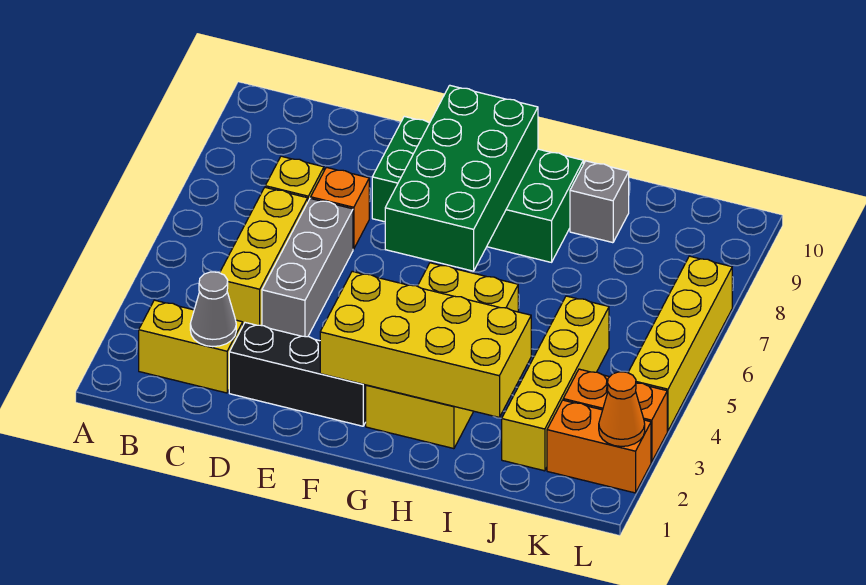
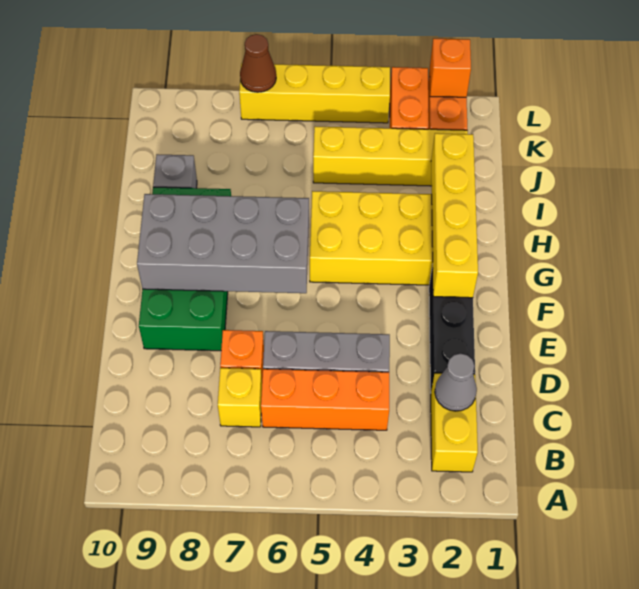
yellow 1x3 brick [220,187,308,326] -> orange 1x3 brick [261,369,389,430]
yellow 2x4 brick [320,271,531,417] -> yellow 1x4 brick [431,133,478,298]
green 2x4 brick [385,85,538,271] -> grey 2x4 brick [137,194,309,293]
orange 1x1 cone [599,372,645,446] -> orange 1x1 brick [430,39,471,97]
none -> brown 1x1 cone [240,34,276,92]

